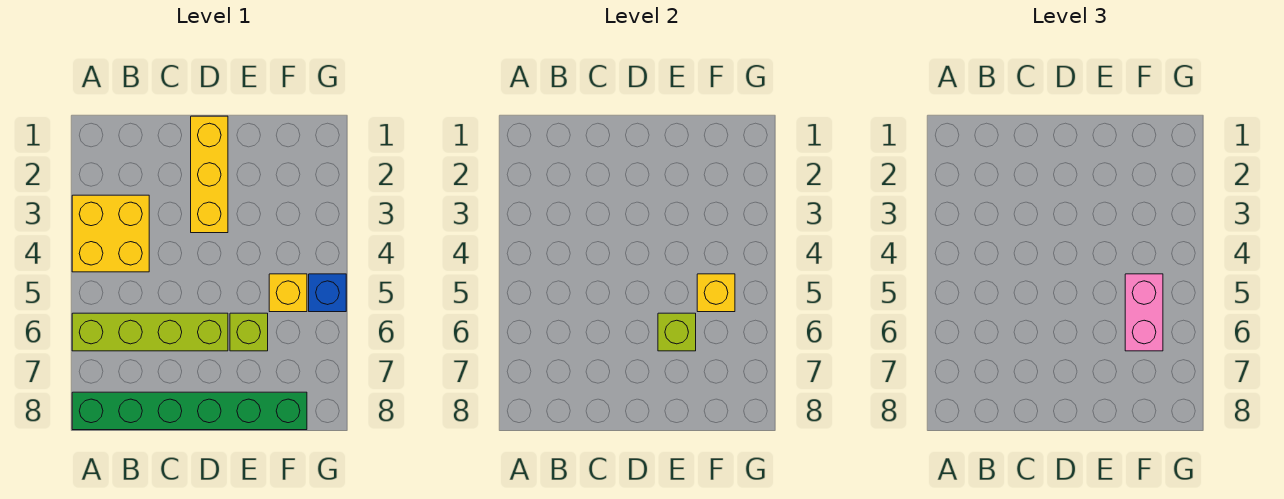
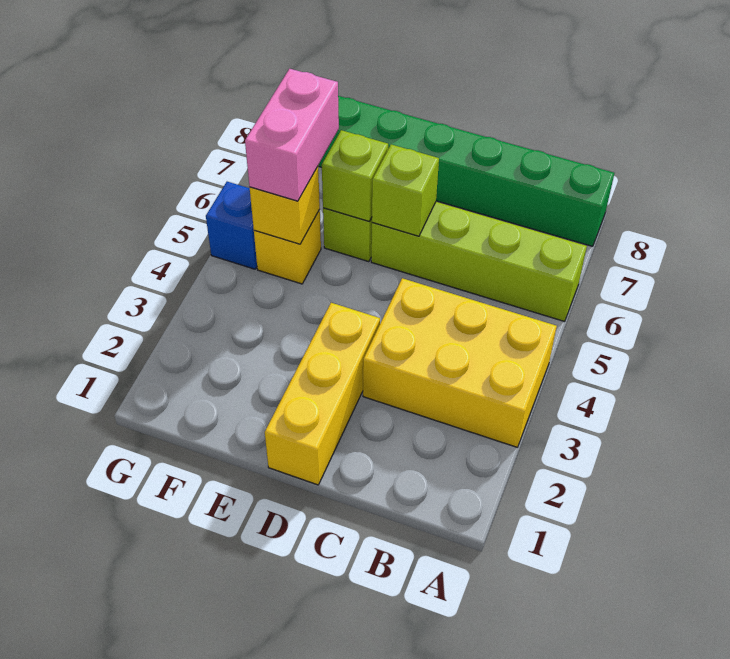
yellow 2x2 brick [72,195,149,272] -> yellow 2x3 brick [363,278,557,447]
none -> lime 1x1 brick [372,144,439,236]

